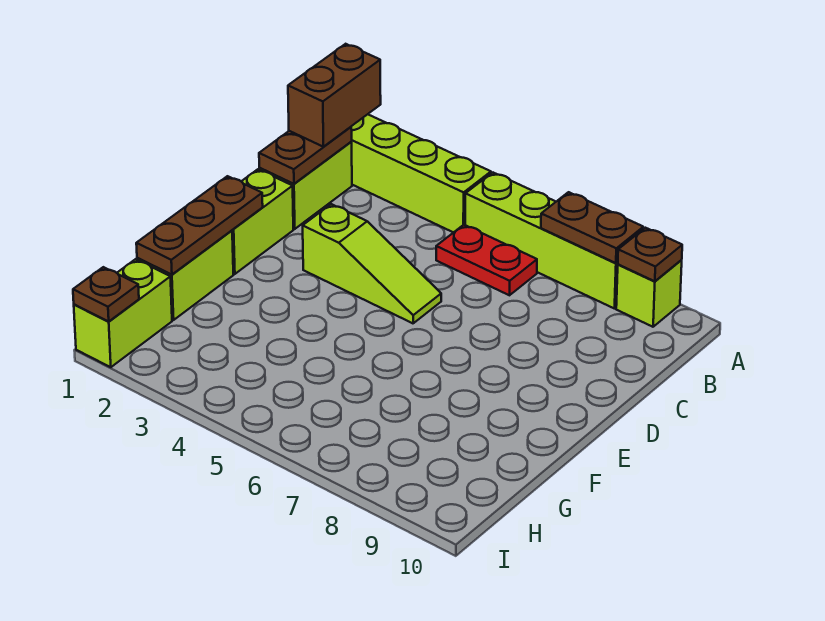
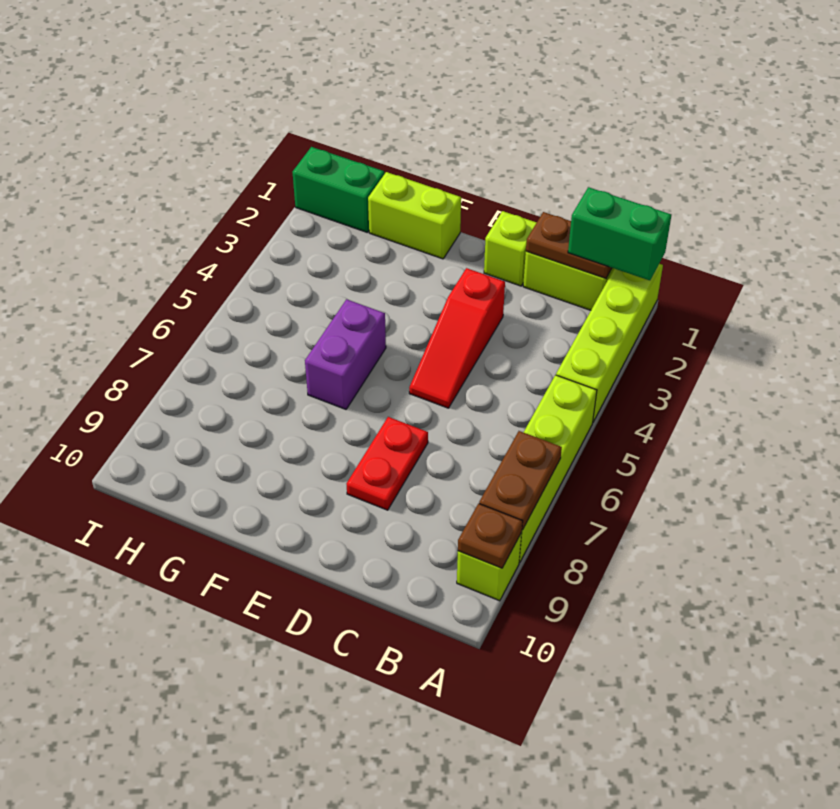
brown 1x2 brick [288,44,381,147] -> green 1x2 brick [568,187,671,280]
red 1x2 plate [436,225,537,295] -> red 1x2 plate moved to [347,417,428,510]
lime 1x2 brick [232,169,293,274] -> lime 1x1 brick [484,211,537,286]
lime 1x3 slope [303,204,441,323] -> red 1x3 slope [409,268,505,408]
brown 1x3 plate [136,176,263,275] -> none
none -> purple 1x2 brick [305,299,386,409]
lime 1x2 brick [74,259,172,367] -> green 1x2 brick [293,147,384,232]
brown 1x1 plate [73,267,139,321] -> none

